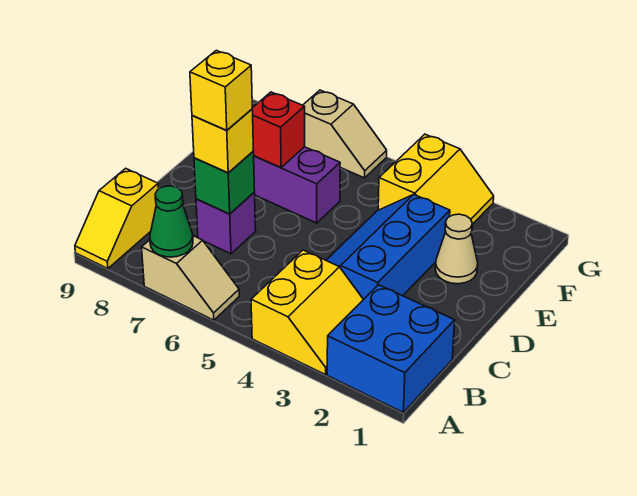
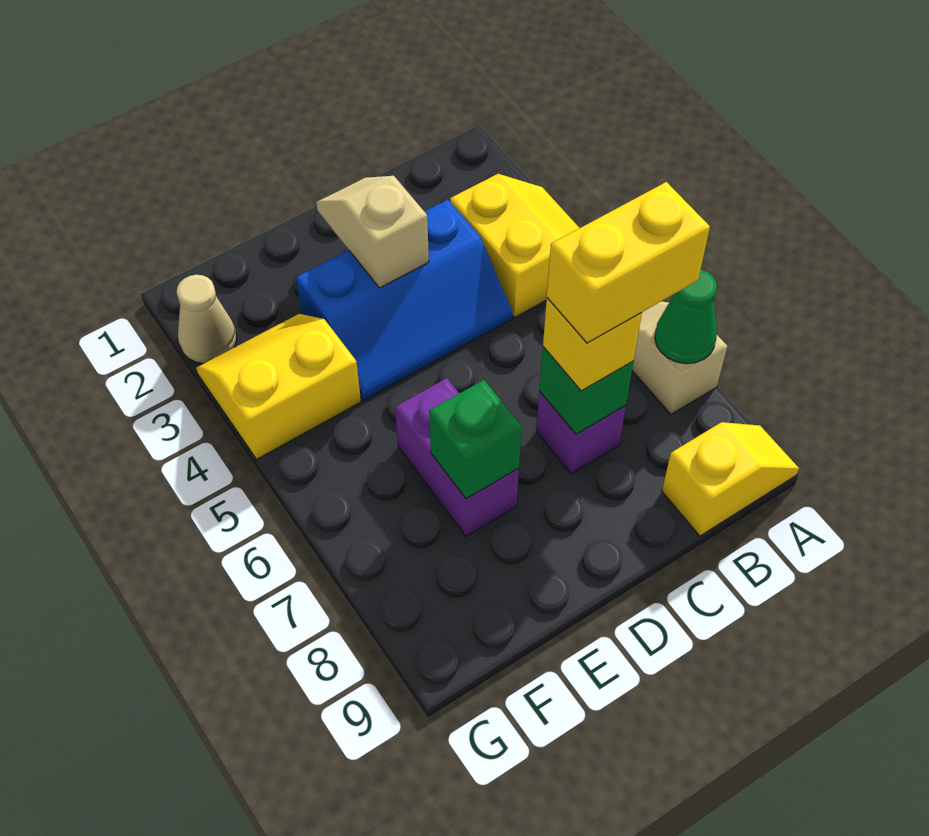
blue 2x2 brick [327,285,455,412] -> none
yellow 2x2 slope [251,250,364,375] -> yellow 2x2 slope turned to [450,174,579,318]
yellow 1x1 brick [190,50,252,130] -> yellow 1x2 brick [547,182,710,343]
tan 1x1 cone [435,214,478,284] -> tan 1x1 cone moved to [177,275,237,363]
red 1x1 brick [252,92,305,167] -> green 1x1 brick [429,380,522,499]
tan 1x2 slope [303,90,387,178] -> tan 1x2 slope moved to [316,176,429,288]

